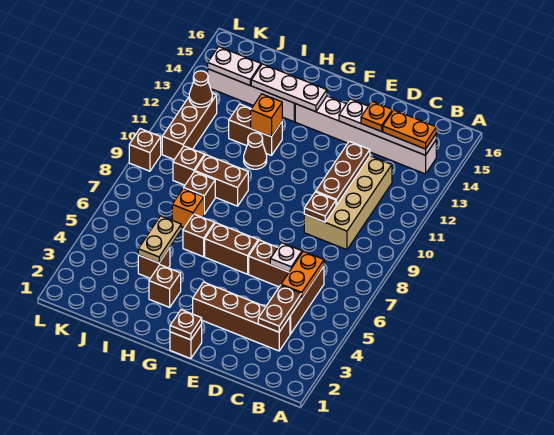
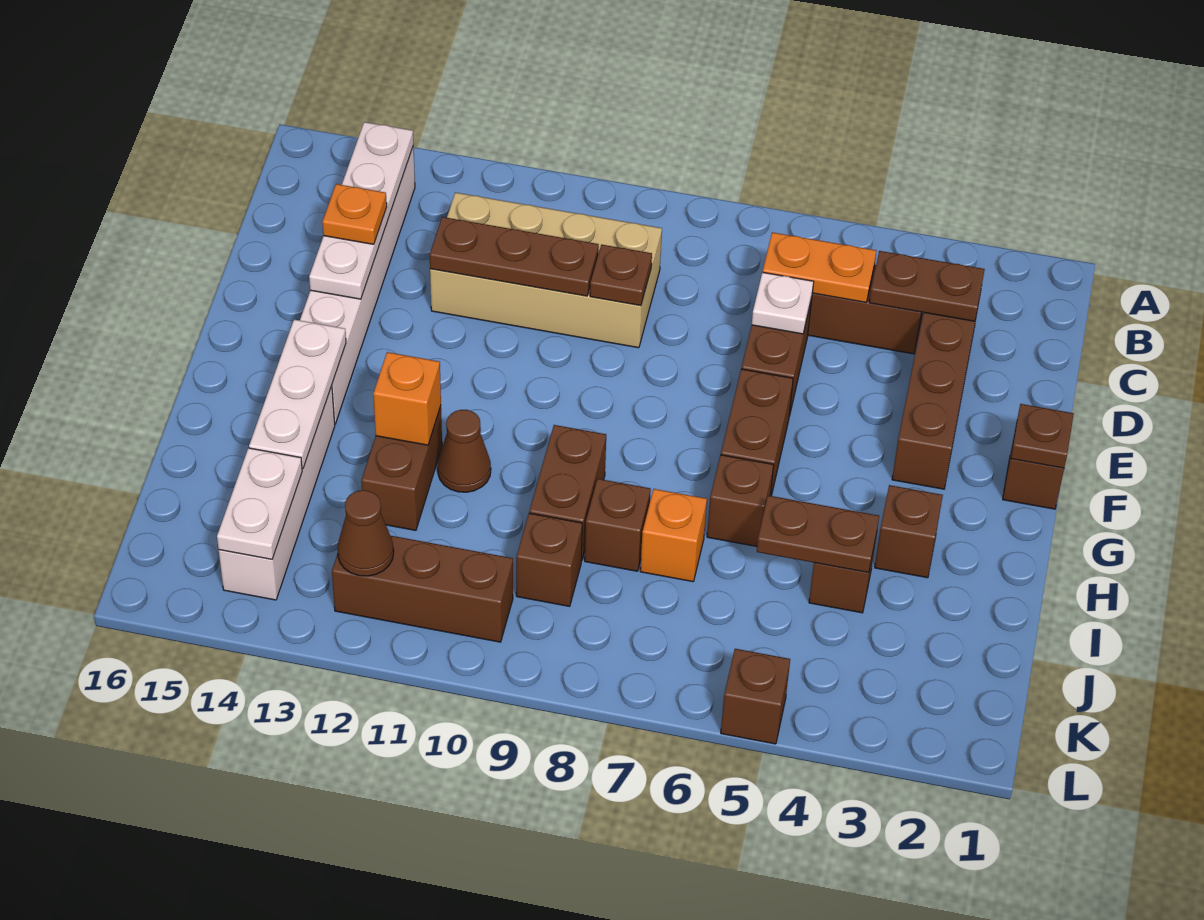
orange 1x2 plate [383,110,436,149] -> none
tan 1x2 plate [138,216,181,263] -> brown 1x2 plate [757,496,879,573]
brown 1x1 brick [129,129,161,171] -> brown 1x1 brick moved to [721,649,790,744]

